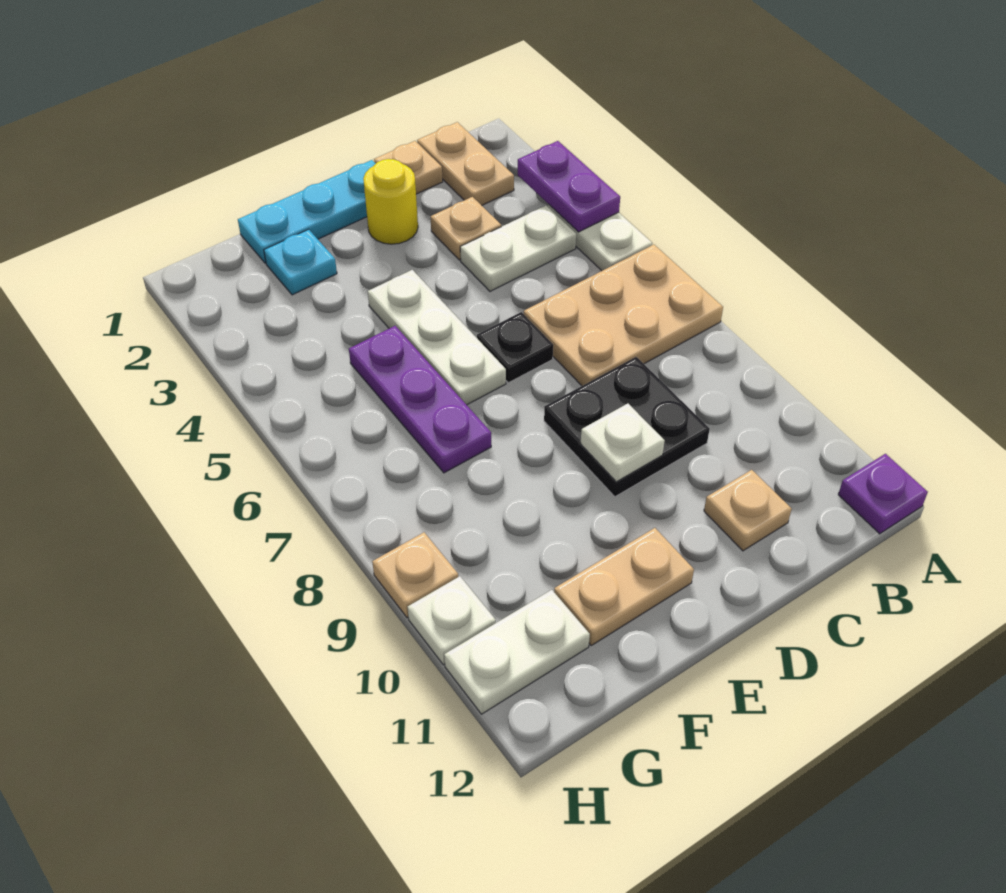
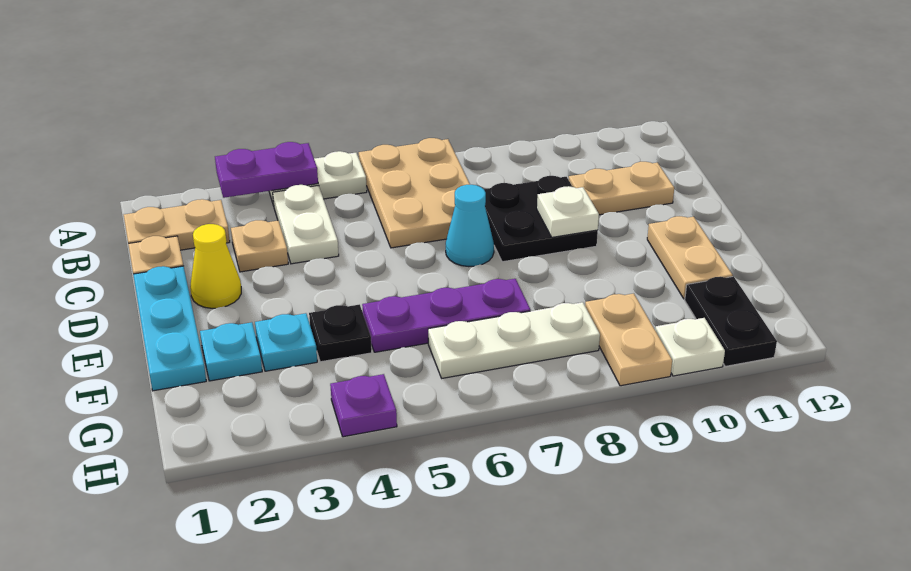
purple 1x1 plate [838,454,928,534] -> purple 1x1 plate moved to [330,374,397,437]
tan 1x1 plate [704,470,792,551] -> tan 1x2 plate [569,162,674,215]
yellow 1x1 round brick [363,159,418,244] -> yellow 1x1 cone [190,224,241,308]
black 1x1 plate [477,312,553,383] -> black 1x1 plate moved to [309,304,372,362]
none -> cyan 1x1 cone [446,185,494,267]
white 1x3 plate [368,270,506,405] -> white 1x3 plate moved to [428,302,600,378]
none -> cyan 1x1 plate [255,313,317,371]
white 1x2 plate [444,590,590,714] -> black 1x2 plate [685,276,777,366]
tan 1x1 plate [372,532,458,618] -> tan 1x2 plate [585,294,672,386]

